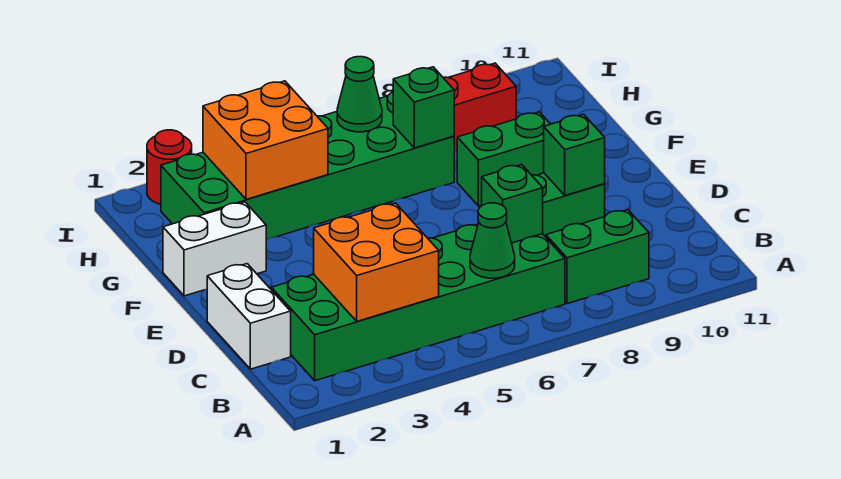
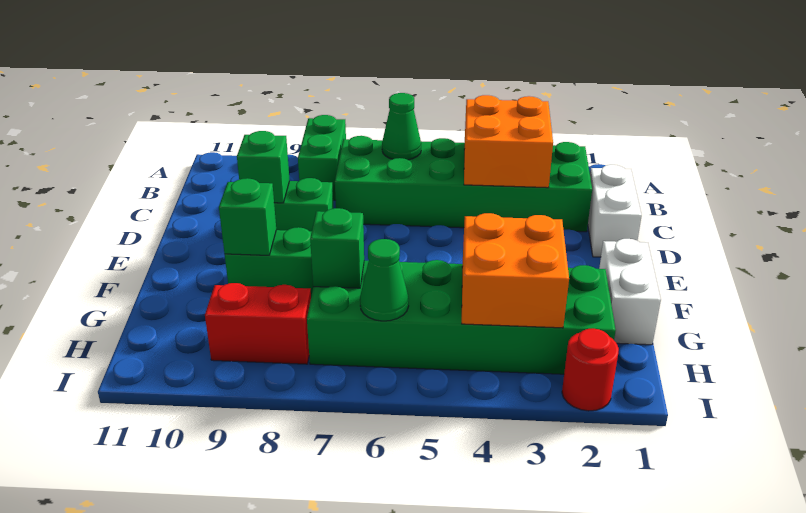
green 1x2 brick [546,210,649,304] -> green 1x2 brick turned to [298,115,346,200]
green 1x1 brick [482,164,543,243] -> green 1x1 brick moved to [219,178,276,255]
white 1x2 brick [163,202,266,296] -> white 1x2 brick turned to [599,239,661,345]

